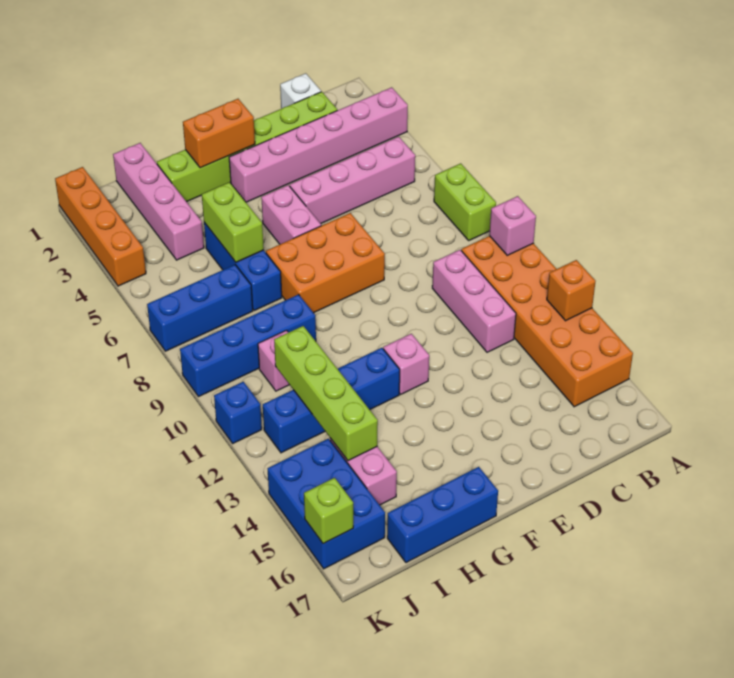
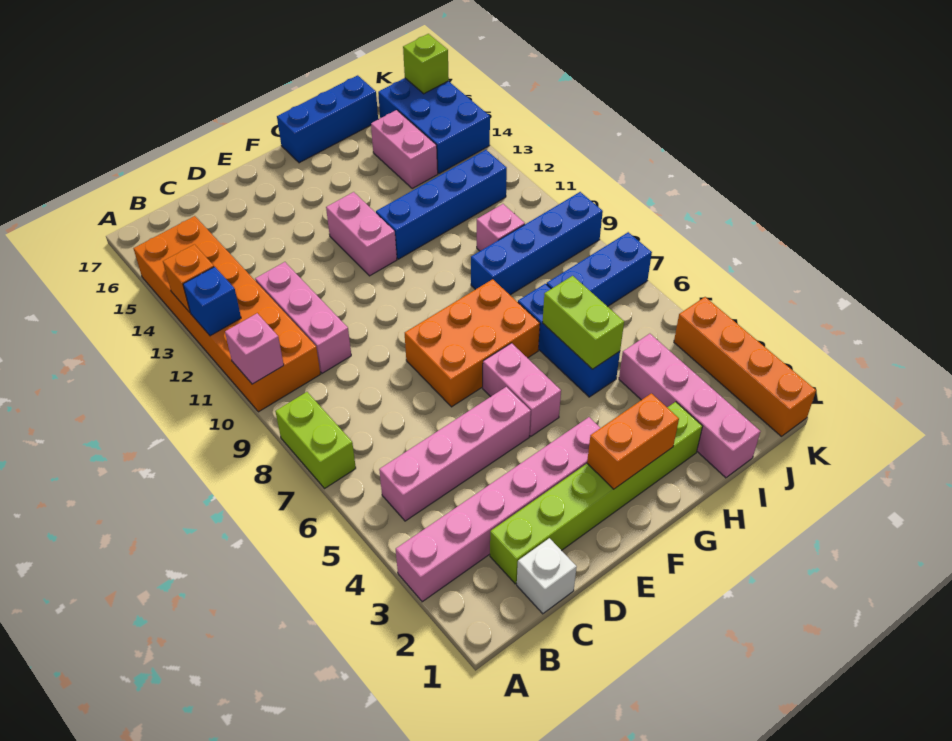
pink 1x1 brick [383,334,429,394] -> pink 1x2 brick [326,192,397,276]
lime 1x4 brick [274,326,378,461] -> none
blue 1x1 brick [214,382,262,443] -> blue 1x1 brick moved to [183,267,241,336]

